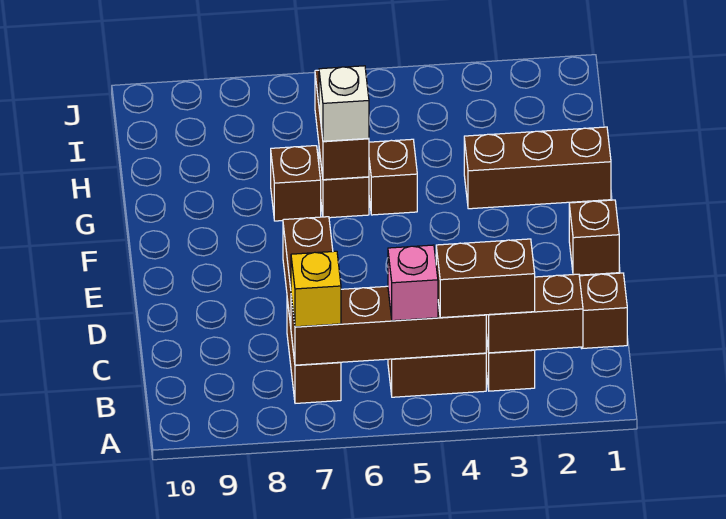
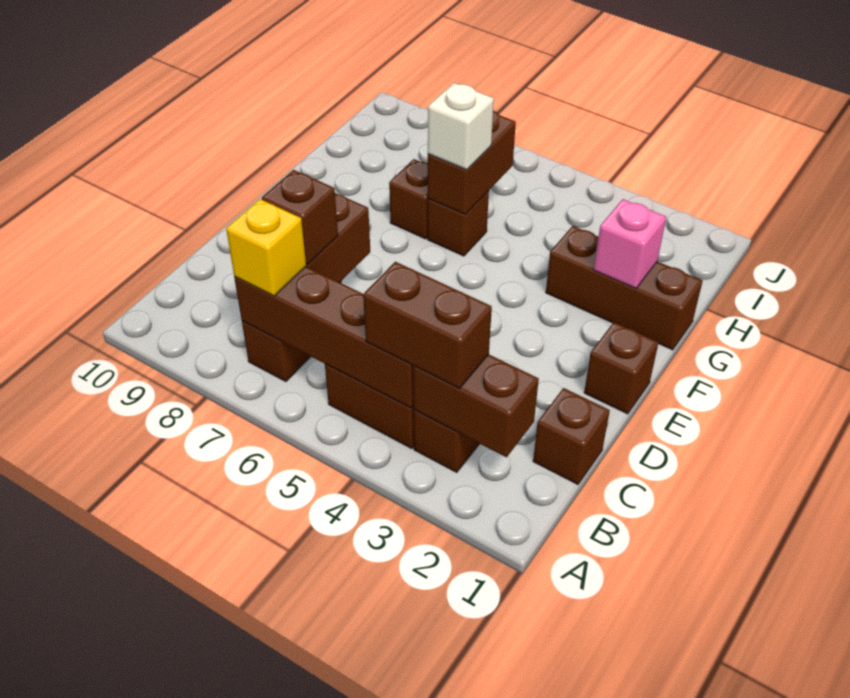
pink 1x1 brick [388,245,438,321] -> pink 1x1 brick moved to [594,199,666,288]
brown 1x1 brick [369,139,417,215] -> brown 1x1 brick moved to [262,170,338,264]

